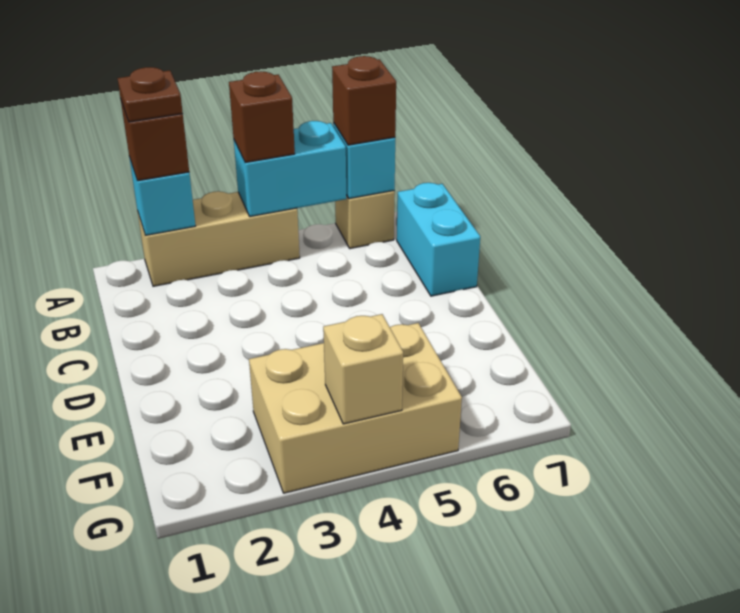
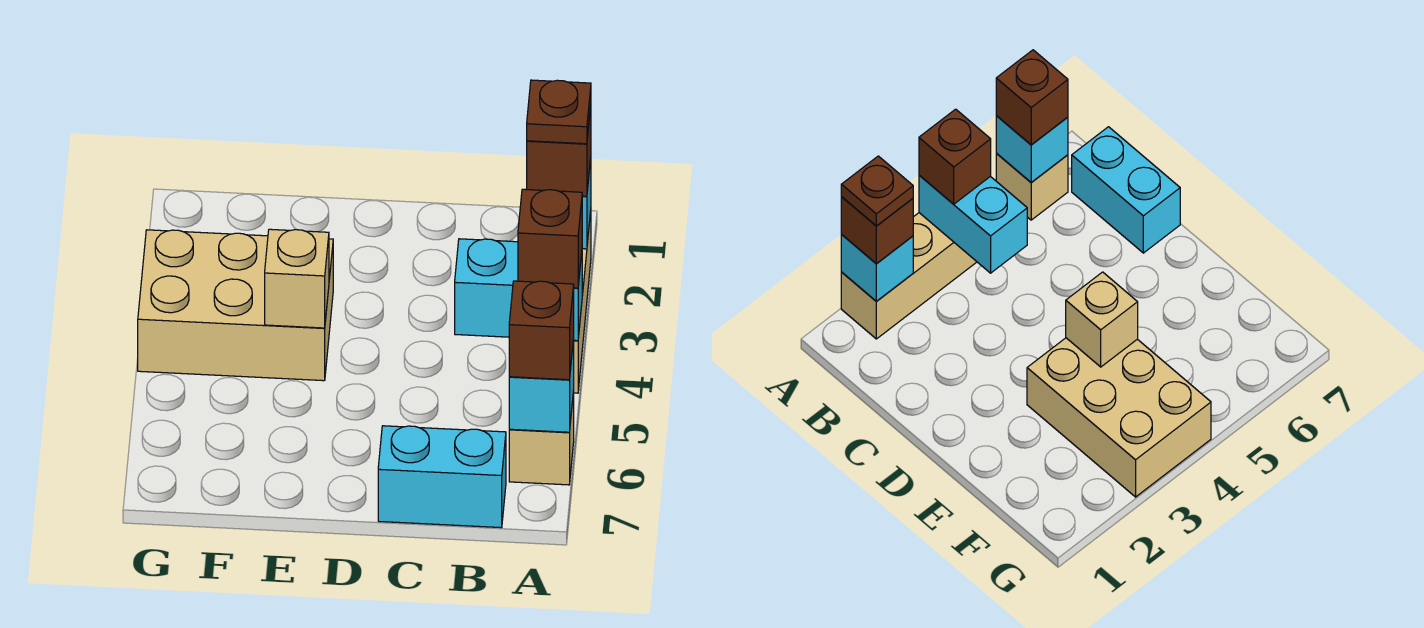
cyan 1x2 brick [234,121,346,217] -> cyan 1x2 brick turned to [455,239,582,341]
tan 2x3 brick [249,323,462,493] -> tan 2x3 brick turned to [138,230,333,381]
tan 1x1 brick [323,314,403,424] -> tan 1x1 brick moved to [265,229,329,328]

